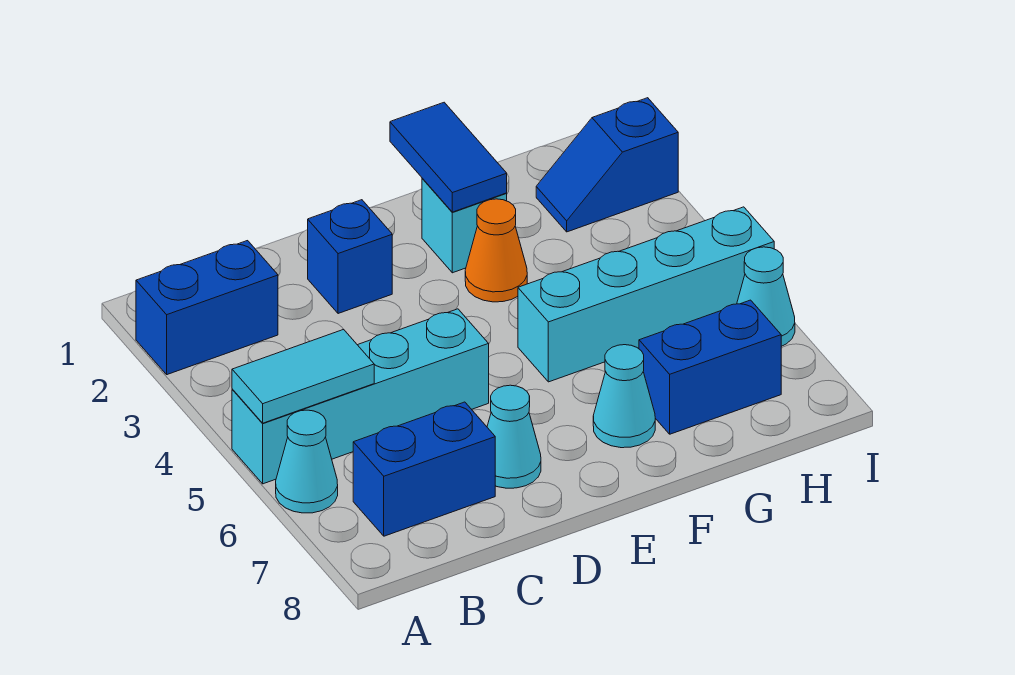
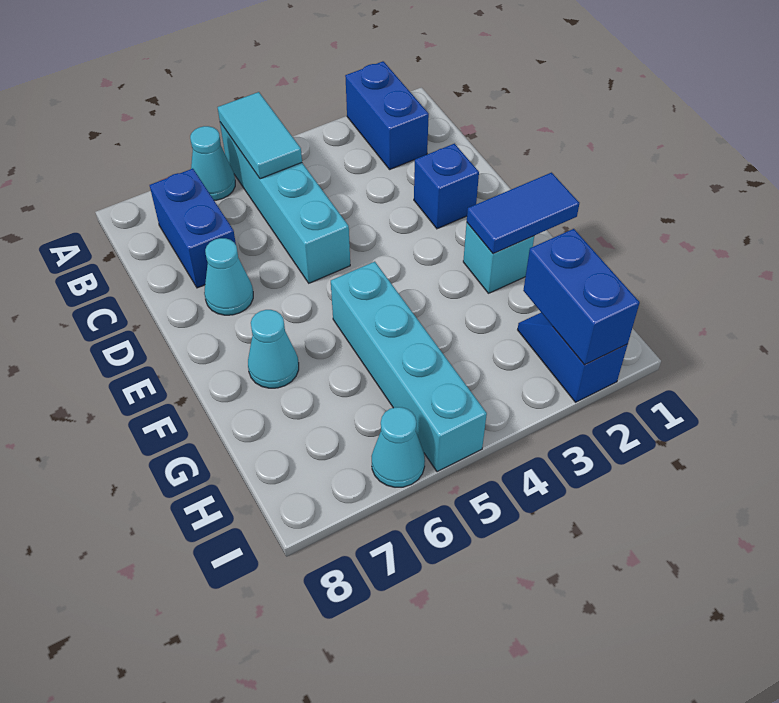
orange 1x1 cone [465,199,527,302] -> none
blue 1x2 brick [639,300,781,434] -> blue 1x2 brick moved to [523,229,640,365]

